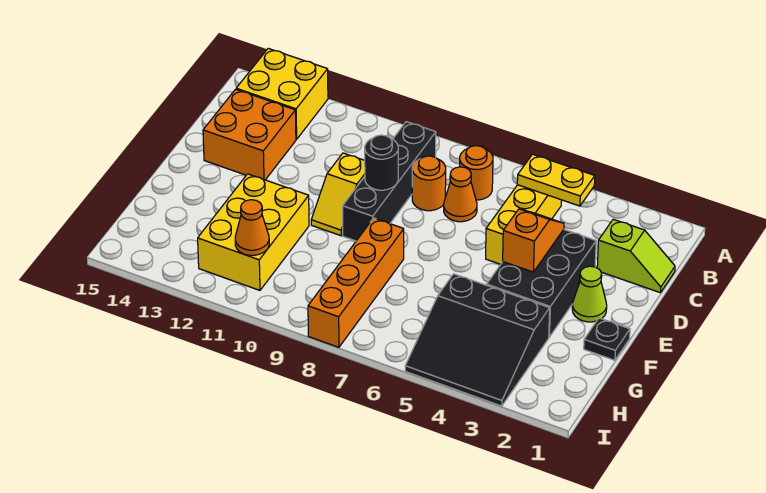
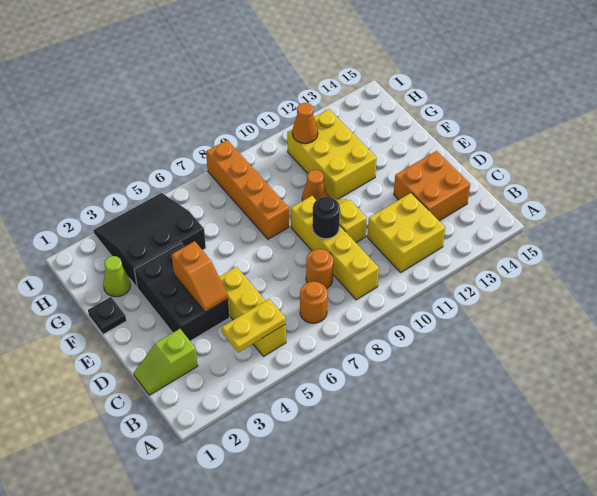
yellow 2x2 brick [236,48,328,139] -> yellow 2x2 brick moved to [367,193,445,272]
black 1x4 brick [343,122,436,241] -> yellow 1x4 brick [291,196,379,300]
orange 1x1 cone [444,167,477,222] -> orange 1x1 cone moved to [302,170,328,201]
lime 1x1 cone [572,266,607,322] -> lime 1x1 cone moved to [103,256,131,297]

